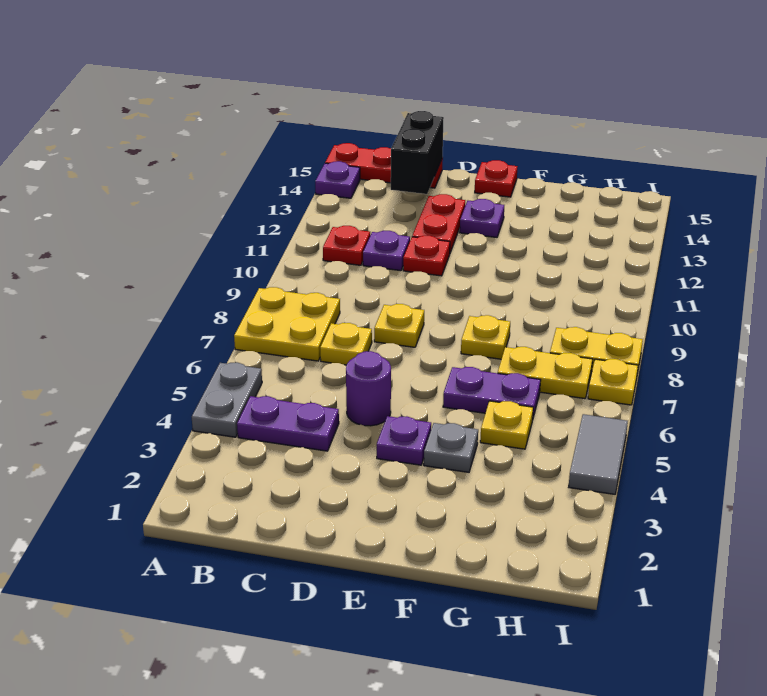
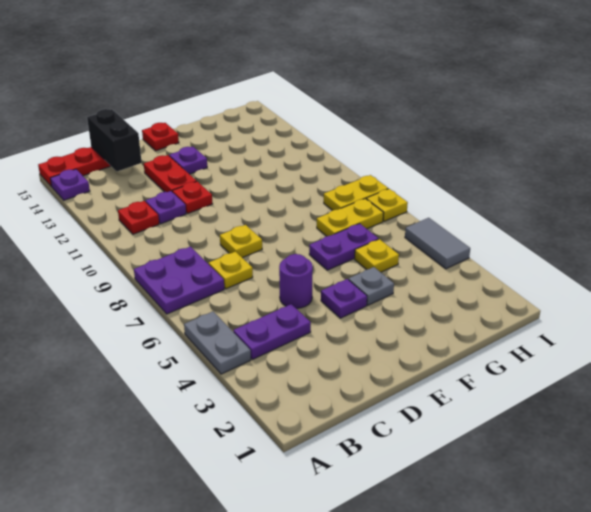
yellow 2x2 plate [234,287,340,361] -> purple 2x2 plate [134,246,224,314]
yellow 1x1 plate [461,315,510,359] -> none

